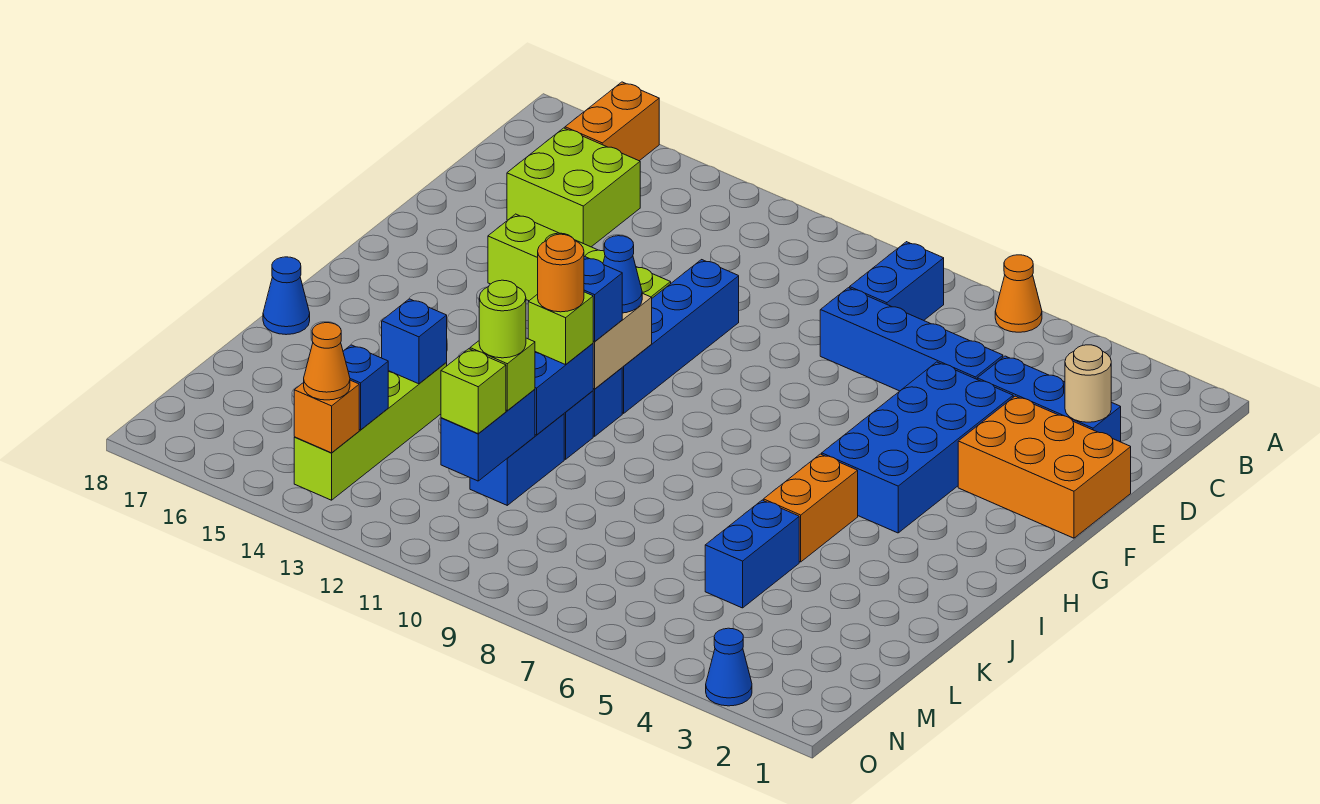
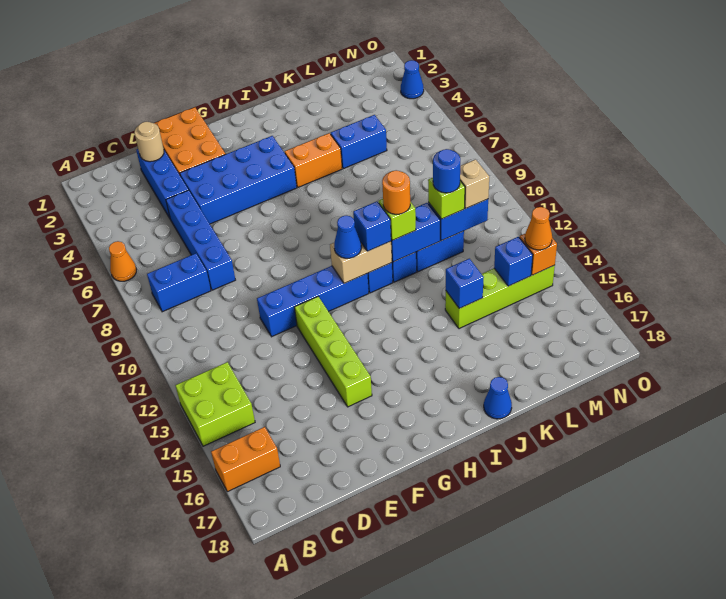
lime 2x2 brick [507,128,640,247] -> lime 2x2 brick moved to [175,362,255,446]
lime 1x1 round brick [479,280,526,358] -> blue 1x1 round brick [433,149,460,193]
lime 1x1 brick [441,349,506,433] -> tan 1x1 brick [460,160,489,208]

